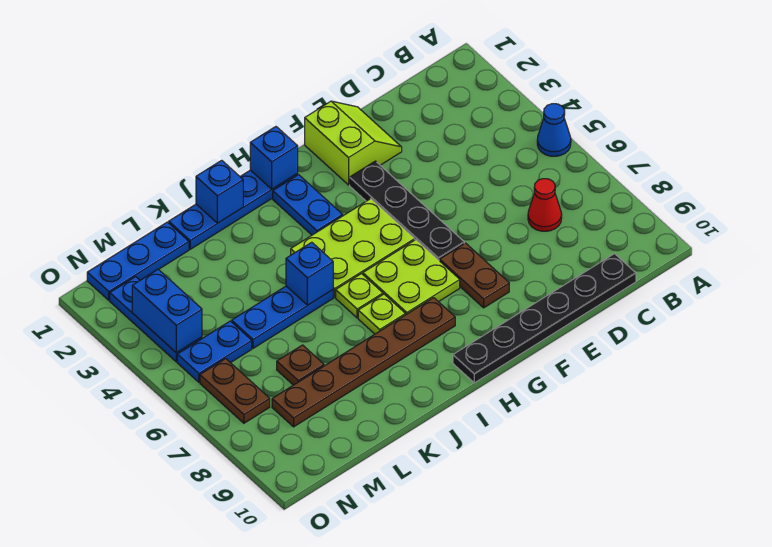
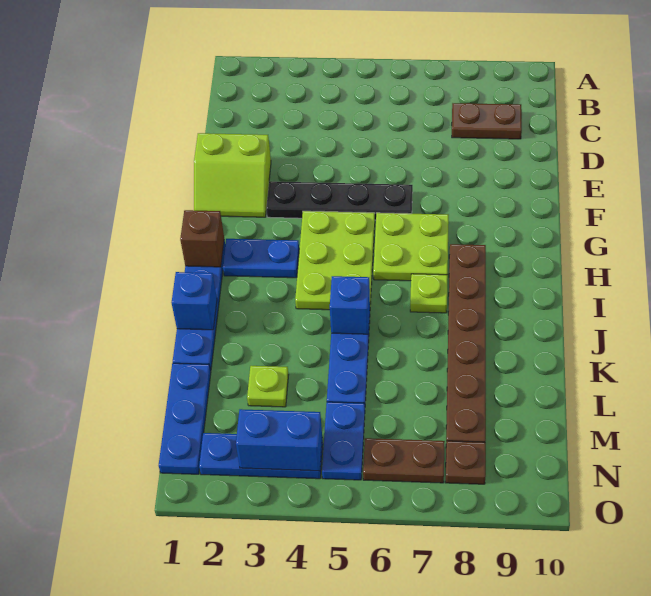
blue 1x1 cone [537,104,571,156] -> none
red 1x1 cone [528,179,562,231] -> none
black 1x6 plate [453,254,636,383] -> none
lime 2x2 slope [305,101,402,185] -> lime 2x2 slope turned to [194,133,271,217]
brown 1x2 plate [440,243,509,308] -> brown 1x2 plate moved to [452,103,522,139]
blue 1x1 brick [250,127,298,189] -> brown 1x1 brick [180,210,224,267]
lime 1x1 plate [336,274,383,318] -> lime 1x1 plate moved to [247,366,288,407]
brown 1x1 plate [277,345,324,385] -> brown 1x1 plate moved to [445,441,486,484]

